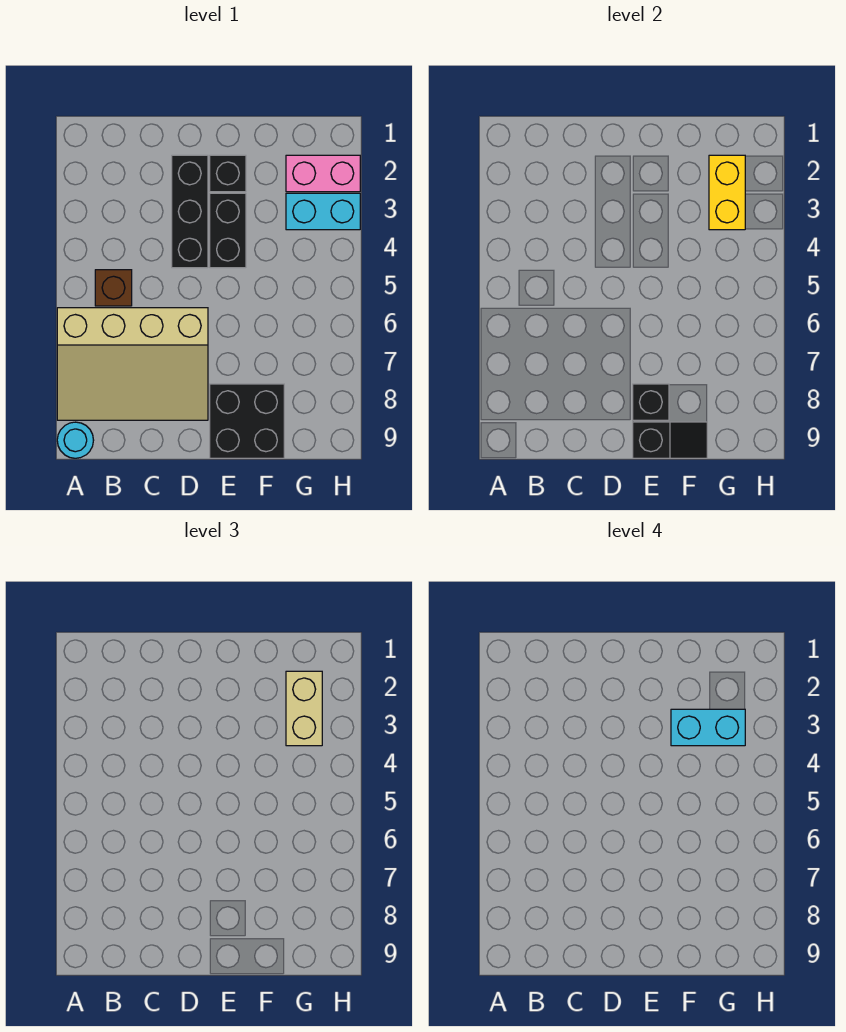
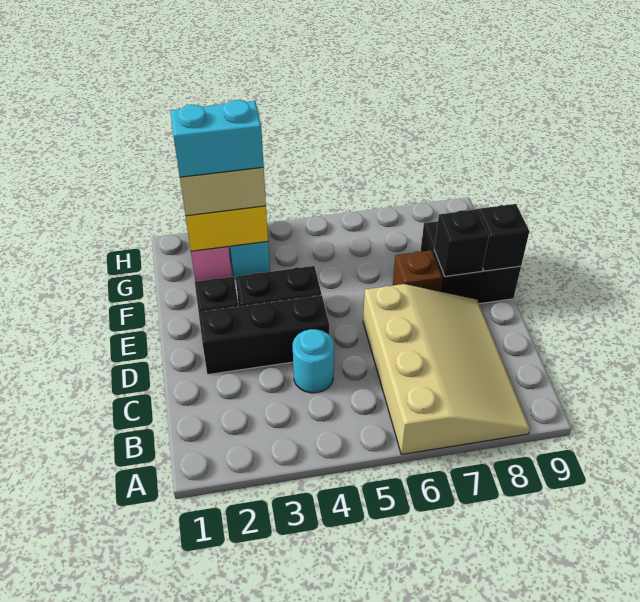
cyan 1x1 round brick [57,422,94,458] -> cyan 1x1 round brick moved to [293,329,334,393]
brown 1x1 brick [95,270,132,306] -> brown 1x1 brick moved to [393,250,443,292]
cyan 1x2 brick [671,709,745,746] -> cyan 1x2 brick turned to [170,100,264,177]

